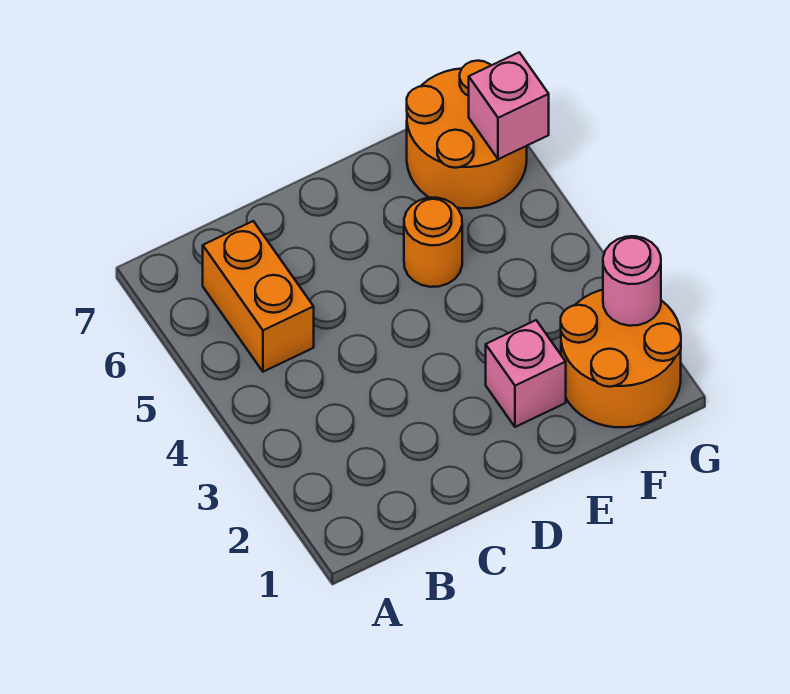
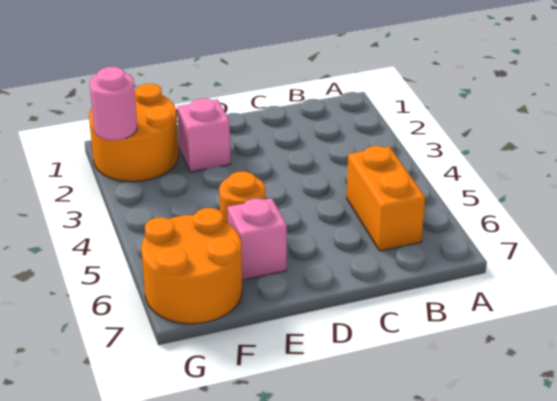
pink 1x1 brick [469,52,549,159] -> pink 1x1 brick moved to [227,198,287,280]

